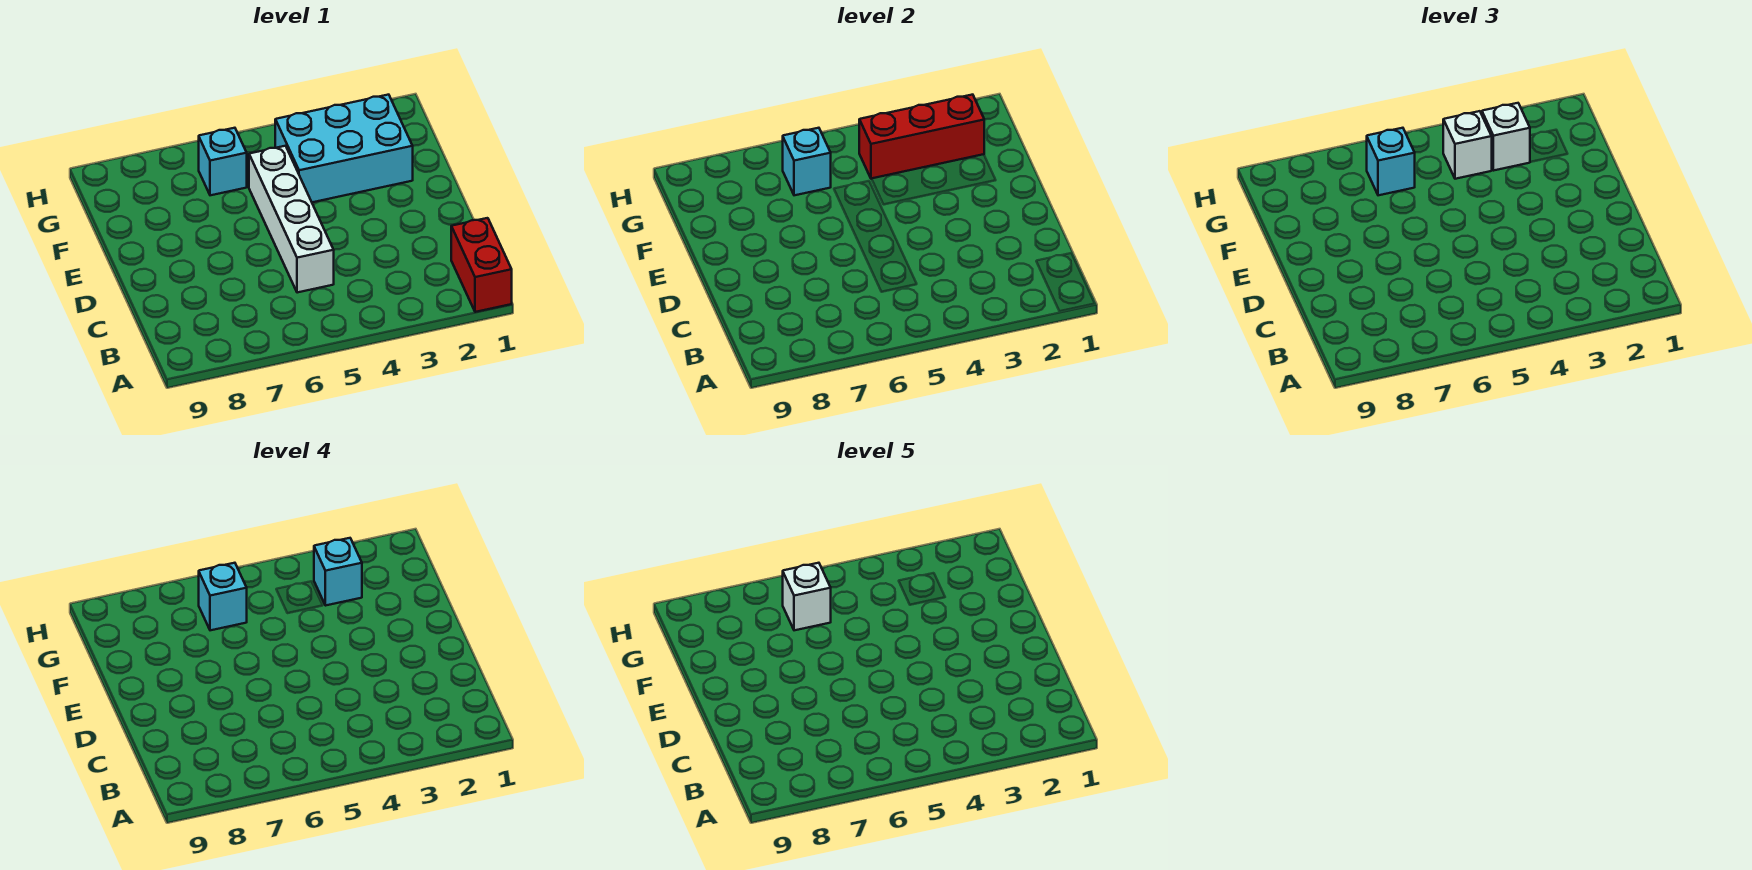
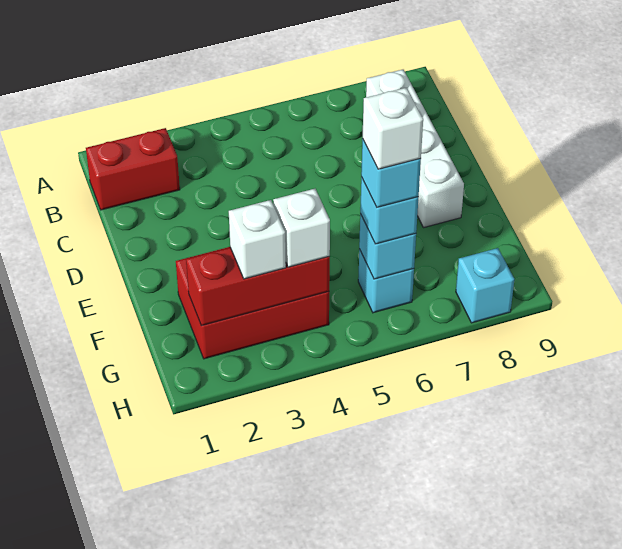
red 1x2 brick [451,218,512,312] -> red 1x2 brick turned to [86,128,180,210]
white 1x4 brick [249,146,334,293] -> white 1x4 brick moved to [366,70,464,228]
cyan 2x3 brick [275,95,413,202] -> red 2x3 brick [176,247,329,359]
cyan 1x1 brick [314,538,362,605] -> cyan 1x1 brick moved to [456,248,514,323]

